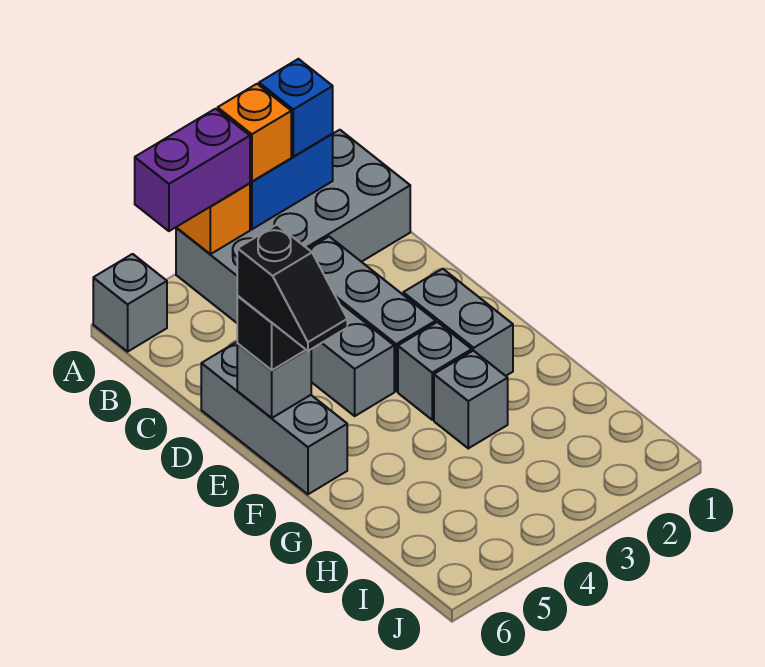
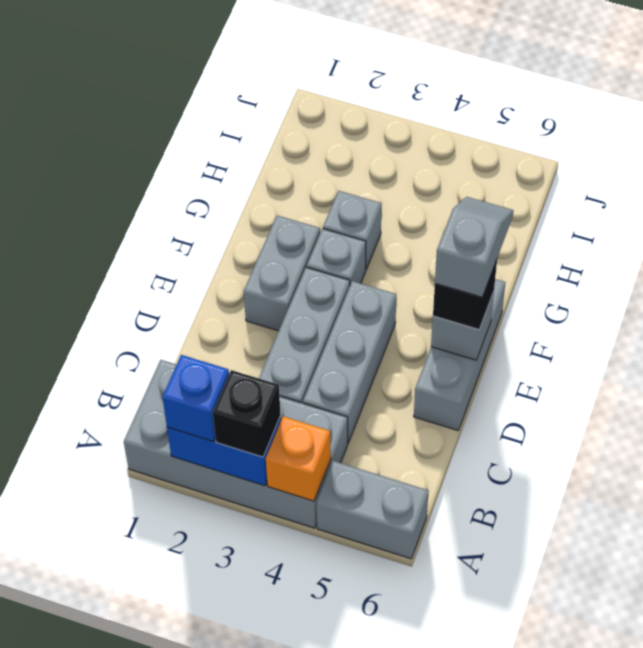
orange 1x1 brick [218,84,291,181] -> black 1x1 brick [213,370,281,457]
purple 1x2 brick [135,109,250,231] -> none
grey 1x1 brick [93,254,167,352] -> grey 1x2 brick [316,461,428,559]
black 1x2 slope [237,225,347,351] -> grey 1x2 slope [435,197,513,297]

